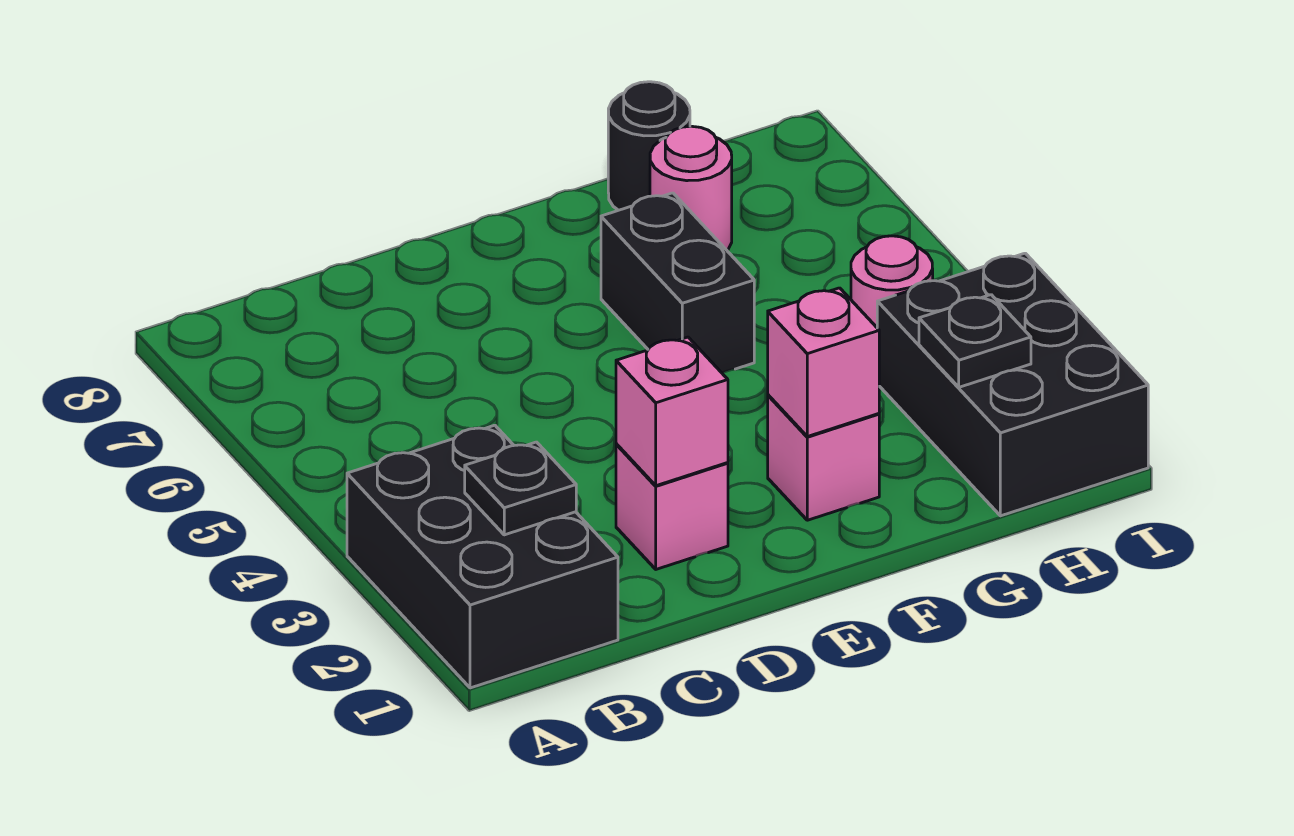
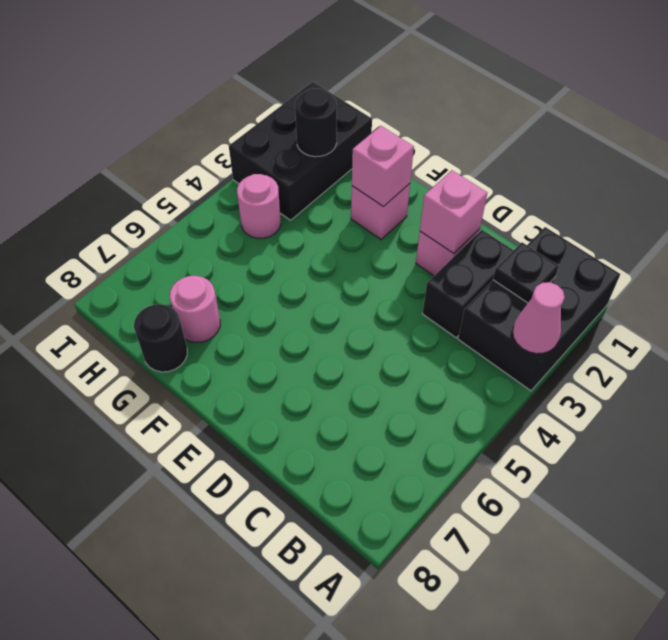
none -> pink 1x1 cone [513,282,565,354]
black 1x2 brick [601,193,754,373] -> black 1x2 brick moved to [422,230,514,338]
black 1x1 plate [919,295,1031,387] -> black 1x1 round brick [295,88,337,157]

